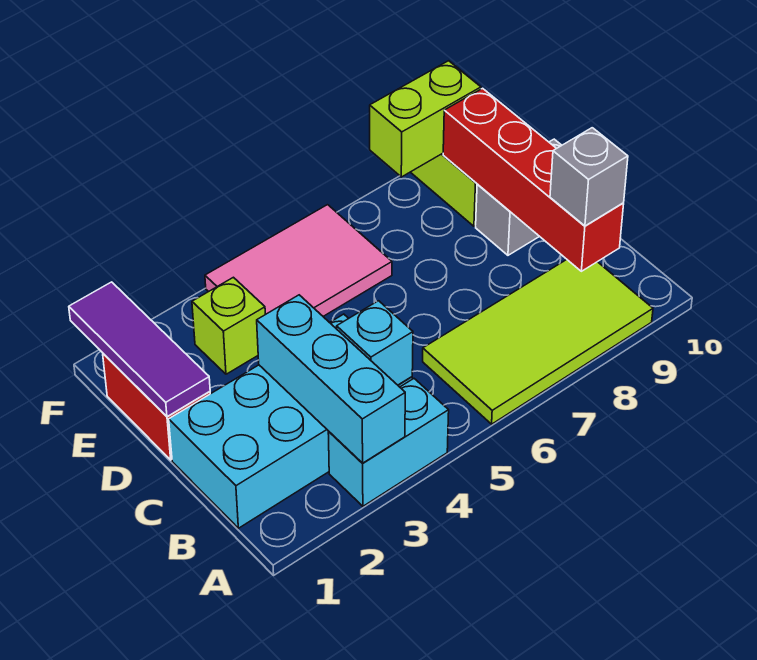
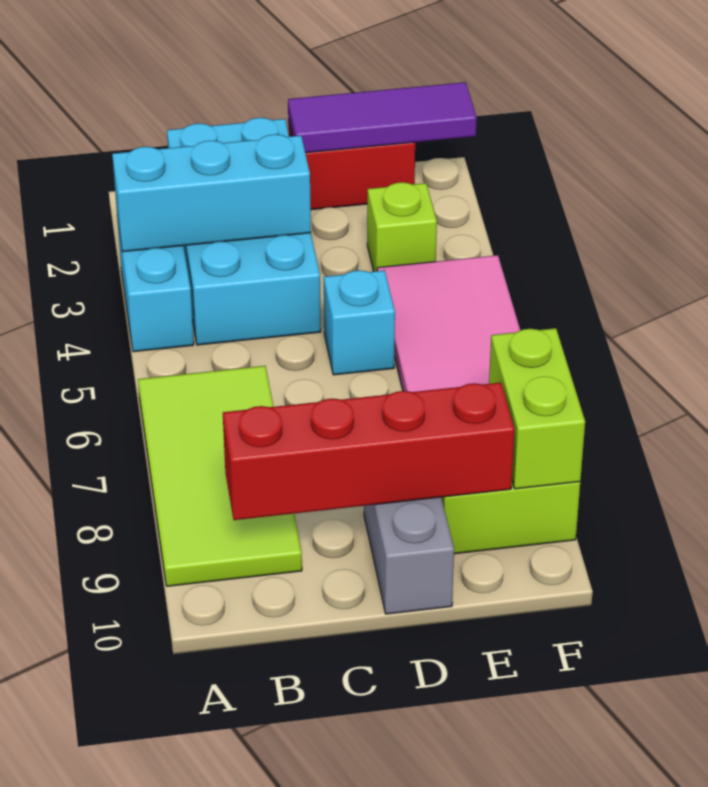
cyan 1x1 brick [337,301,413,385] -> cyan 1x1 brick moved to [324,270,395,375]
grey 1x1 brick [550,128,628,226] -> none

